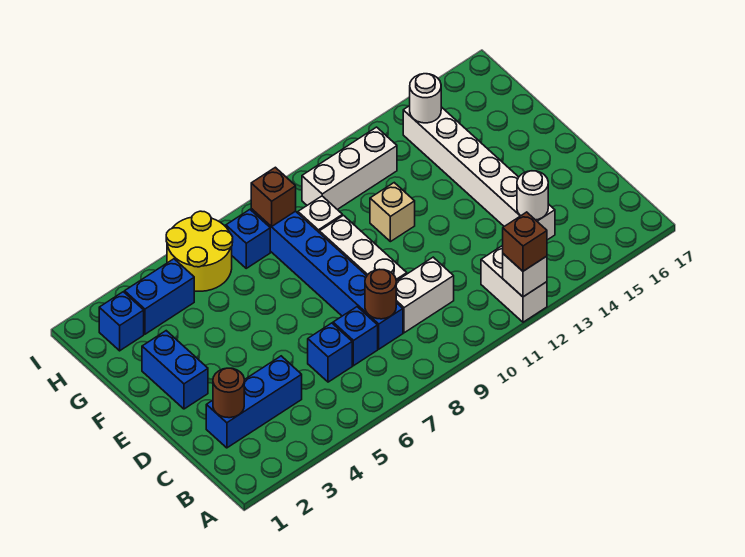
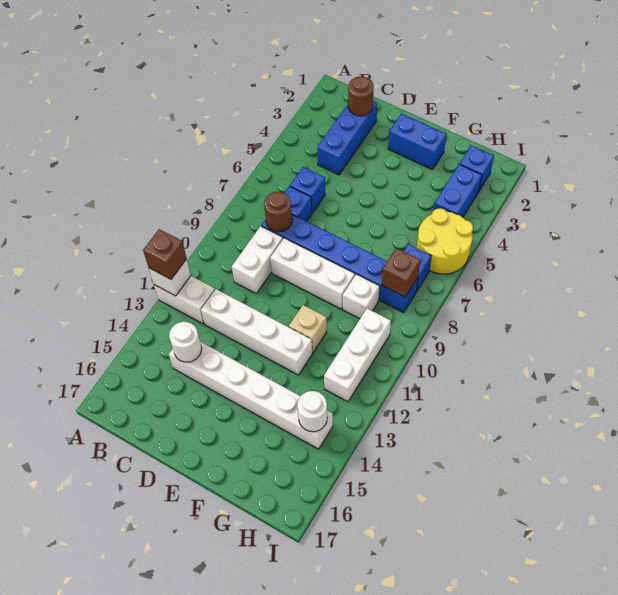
none -> white 1x4 brick [201,289,312,375]

